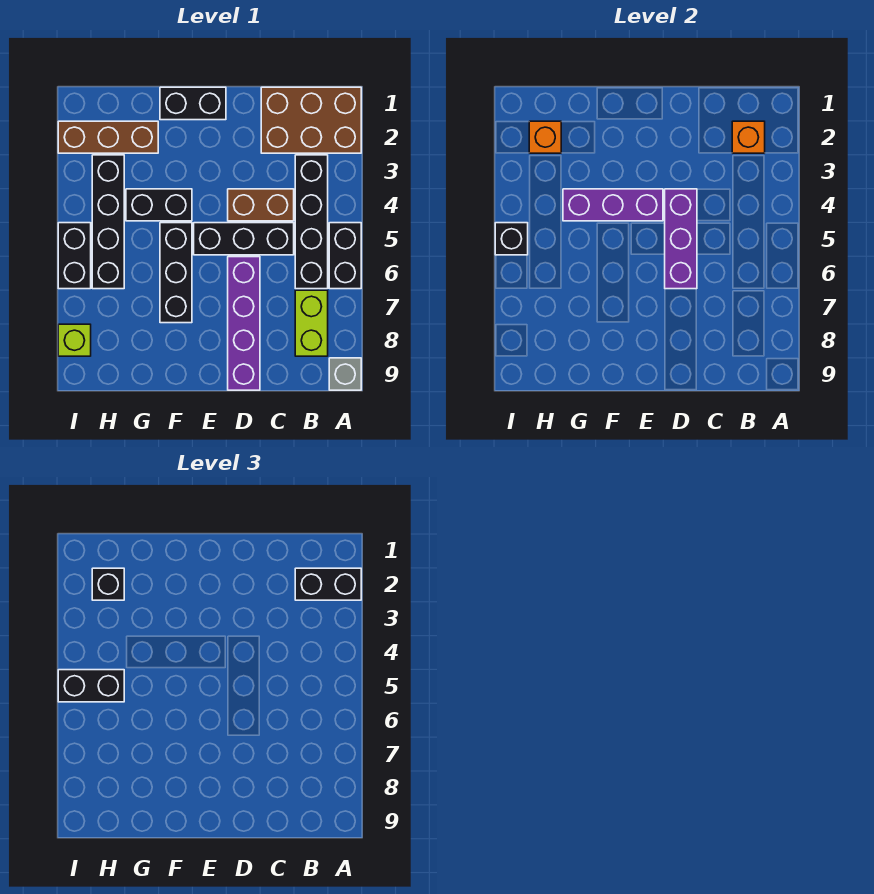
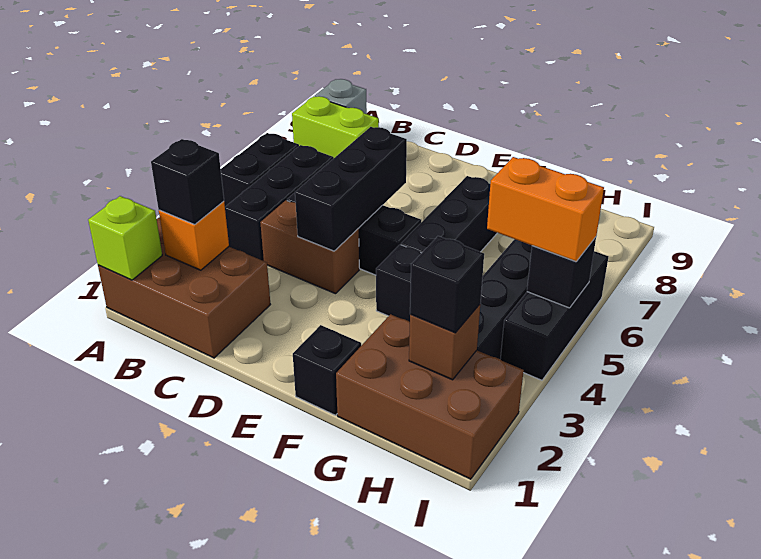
black 1x2 brick [295,568,361,600] -> black 1x1 brick [151,139,224,224]
black 1x4 brick [295,155,328,289] -> black 1x3 brick [225,145,334,261]
lime 1x2 brick [295,290,328,356] -> lime 1x2 brick turned to [292,96,379,158]
purple 1x3 brick [665,189,697,289] -> black 1x3 brick [295,127,407,251]
purple 1x4 brick [228,257,260,390] -> none
black 1x2 brick [160,87,226,120] -> black 1x1 brick [293,325,361,415]
purple 1x3 brick [563,189,663,221] -> none
brown 1x3 brick [58,121,158,153] -> brown 2x3 brick [336,314,524,479]
orange 1x1 brick [529,121,561,153] -> brown 1x1 brick [409,304,480,380]
black 1x2 brick [58,670,124,702] -> orange 1x2 brick [487,157,604,262]
black 1x2 brick [58,223,91,289] -> black 1x3 brick [500,251,608,380]
lime 1x1 brick [58,324,91,356] -> lime 1x1 brick moved to [88,196,162,280]

